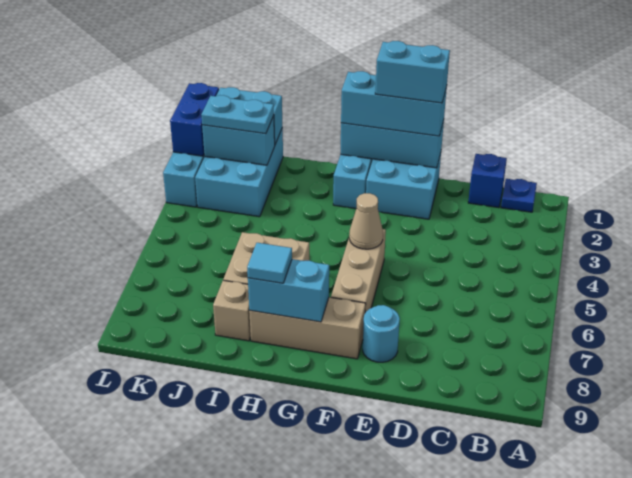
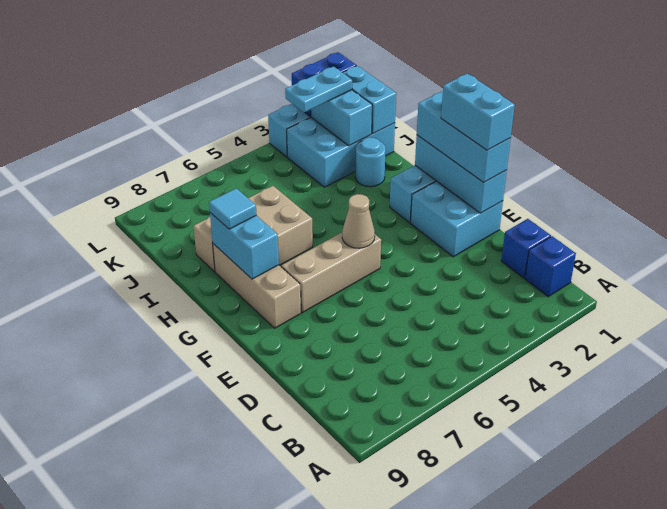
blue 1x1 plate [501,179,537,212] -> blue 1x1 brick [525,236,576,297]
cyan 1x1 round brick [363,305,400,362] -> cyan 1x1 round brick moved to [355,137,386,187]
cyan 1x2 plate [201,95,274,134] -> cyan 1x2 plate turned to [285,67,352,112]

